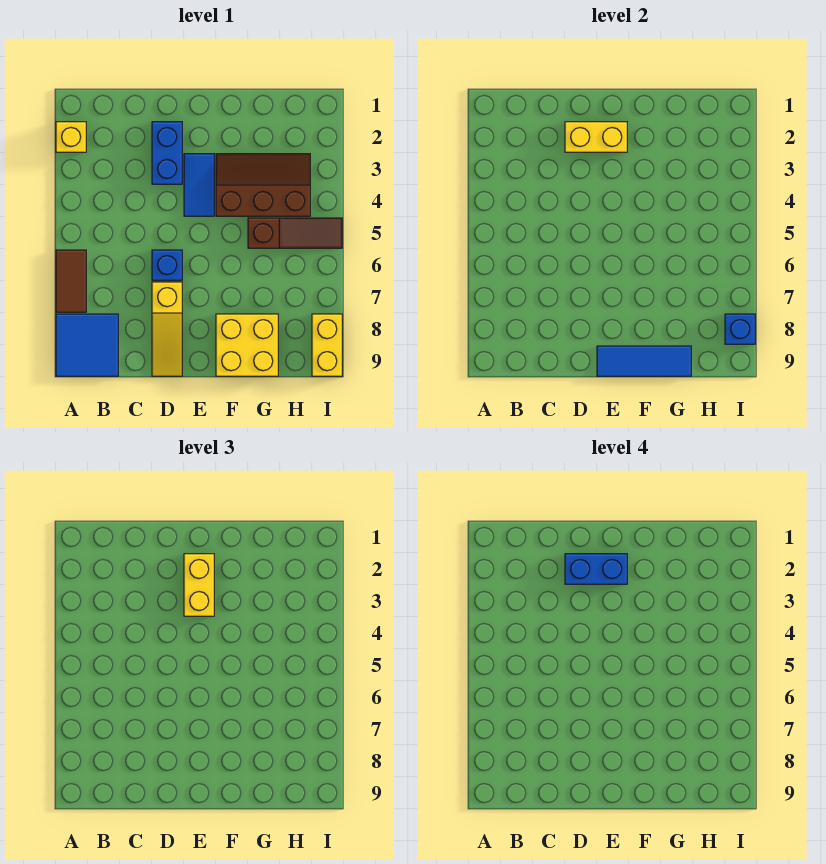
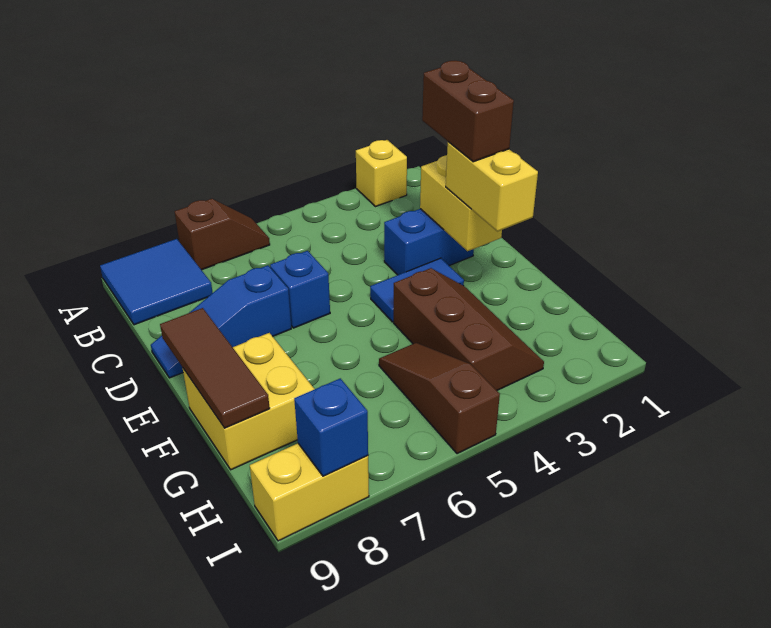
brown 1x2 tile [56,250,86,312] -> brown 1x2 slope [175,199,270,270]
blue 1x2 brick [565,554,627,584] -> brown 1x2 brick [422,61,514,162]
yellow 1x3 slope [152,282,182,376] -> blue 1x3 slope [151,265,291,378]
yellow 1x2 brick [184,554,214,616] -> yellow 1x2 brick turned to [446,142,538,231]
blue 1x3 tile [597,346,691,376] -> brown 1x3 tile [160,308,270,428]
brown 1x3 slope [248,218,342,248] -> brown 1x3 slope turned to [379,343,500,454]

